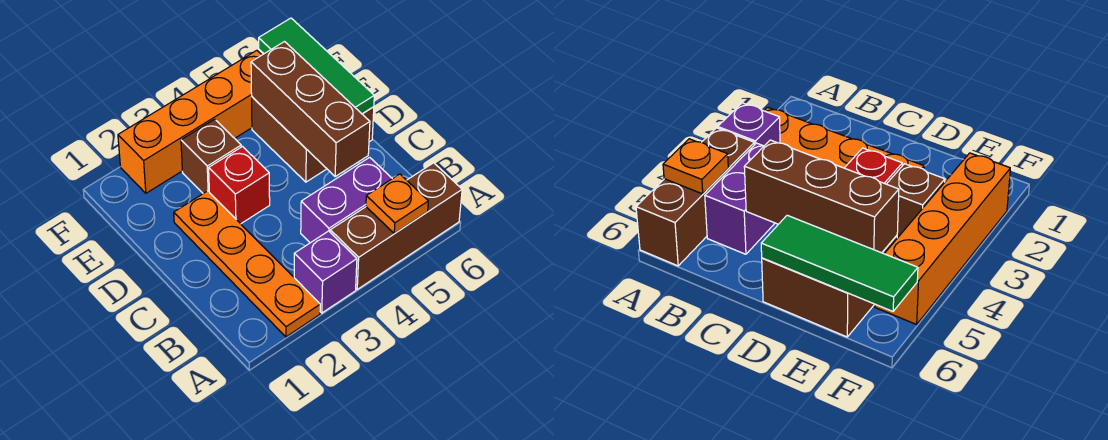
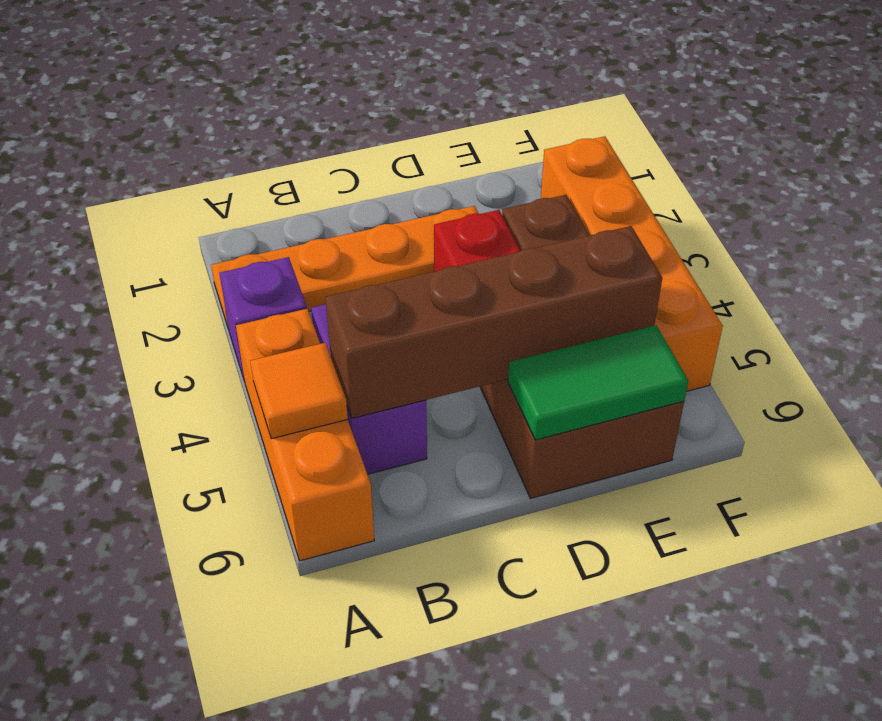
brown 1x3 brick [330,163,462,289] -> orange 1x3 brick [236,309,374,561]
orange 1x1 plate [366,174,428,234] -> orange 1x1 tile [250,343,348,439]
brown 1x3 brick [251,42,370,176] -> brown 1x4 brick [325,226,662,418]
green 1x3 tile [259,18,374,114] -> green 1x2 tile [508,326,688,440]

